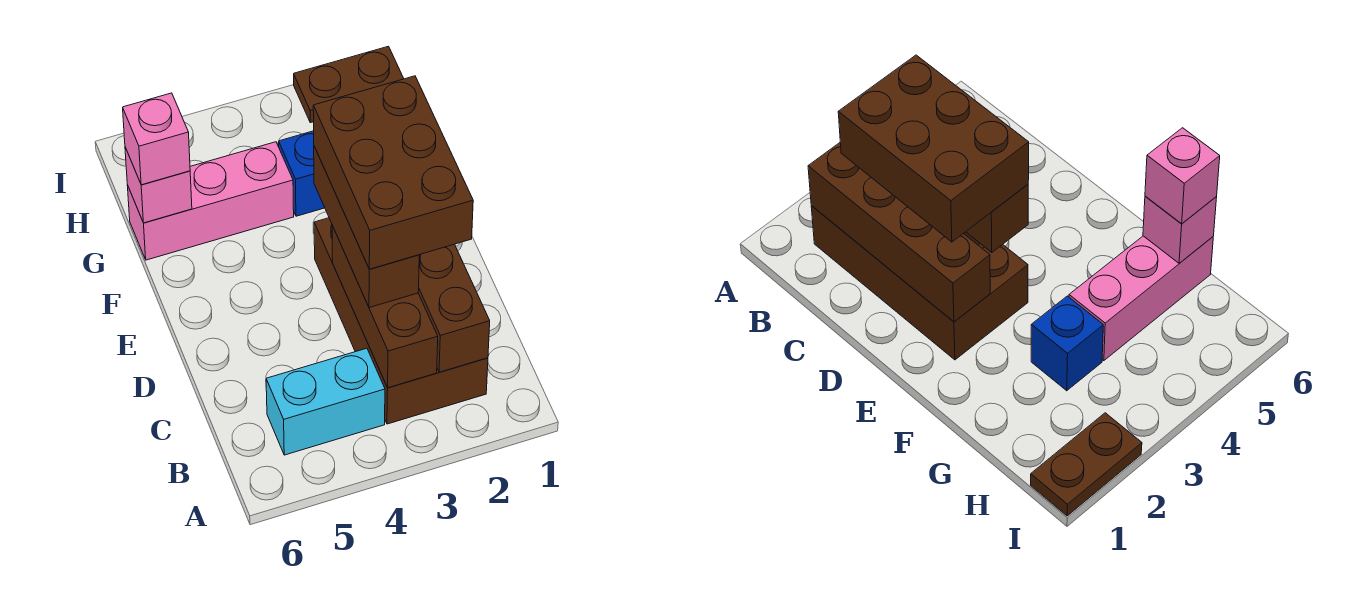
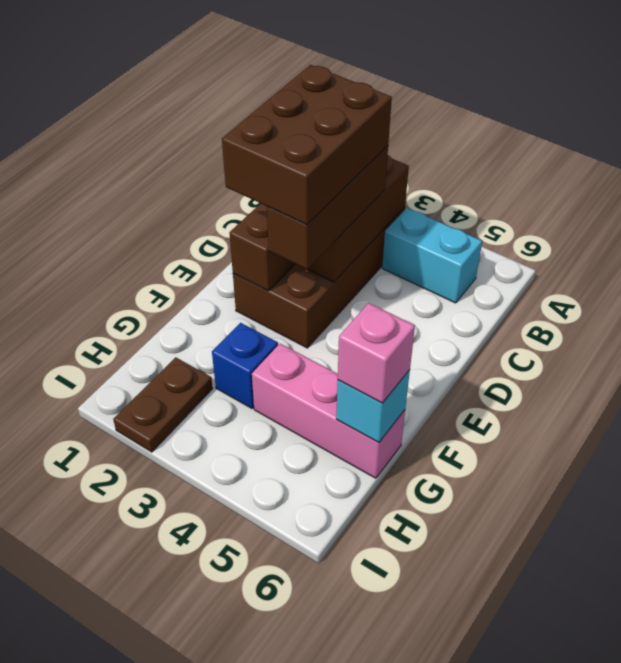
pink 1x1 brick [125,147,192,223] -> cyan 1x1 brick [336,370,410,443]
brown 1x2 plate [294,46,404,123] -> brown 1x2 plate turned to [113,357,213,452]

